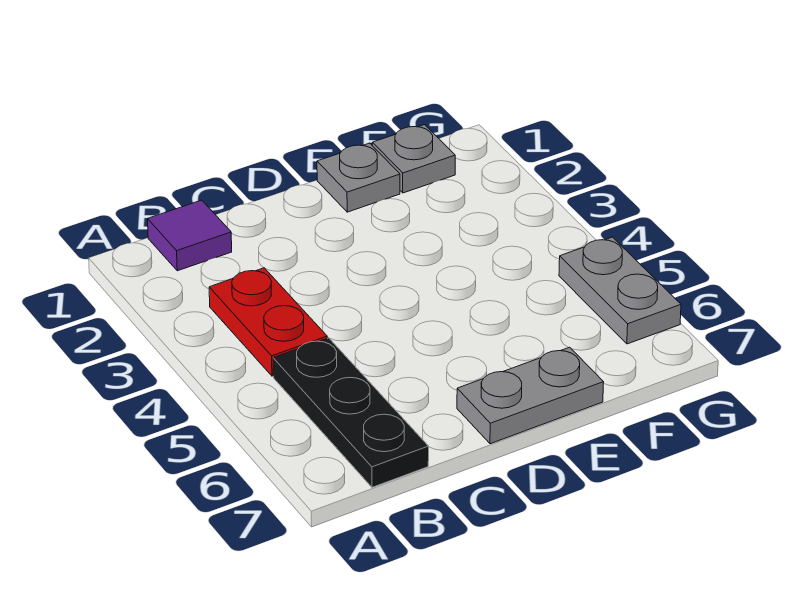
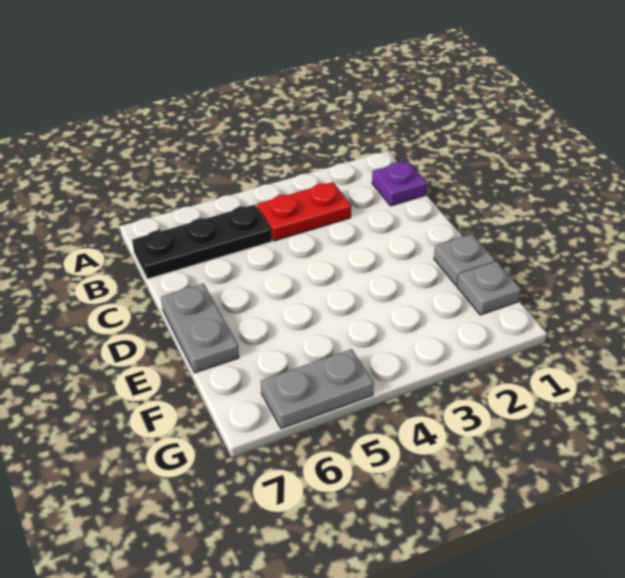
purple 1x1 tile [148,200,232,271] -> purple 1x1 plate [372,161,427,206]

